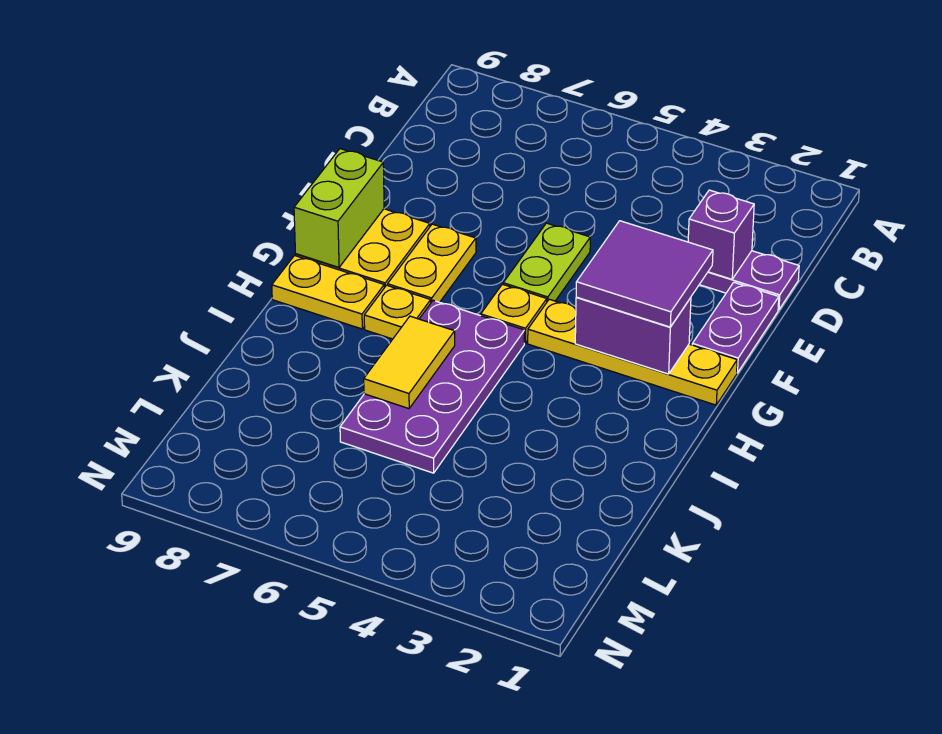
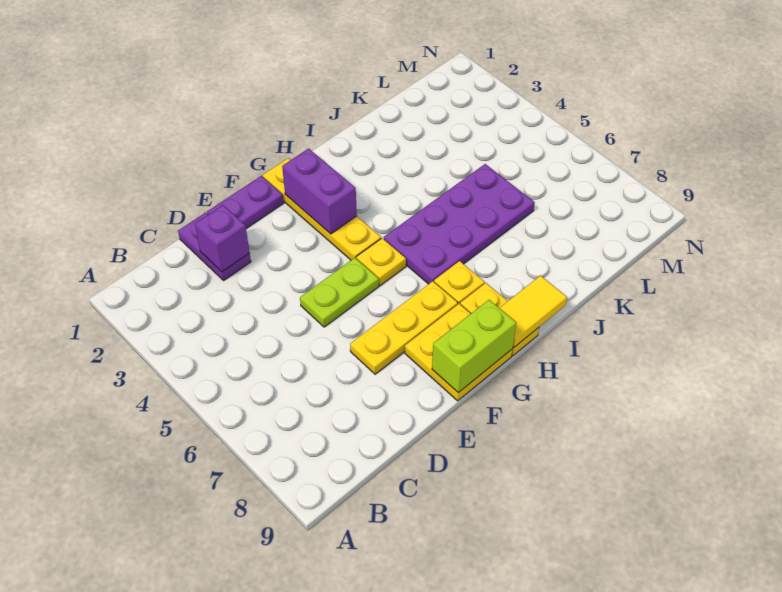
purple 2x2 tile [576,221,713,327] -> none
yellow 1x2 plate [388,224,476,302] -> yellow 1x3 plate [350,281,458,374]
yellow 1x2 tile [364,316,455,409] -> yellow 1x2 tile moved to [500,275,567,347]

